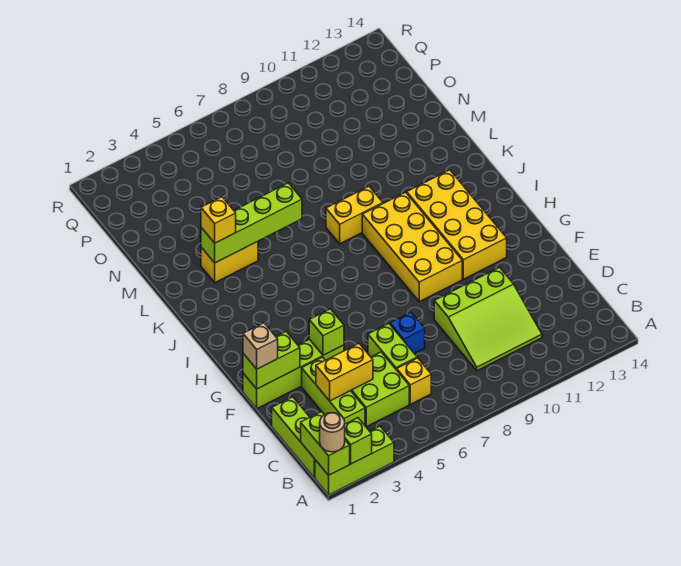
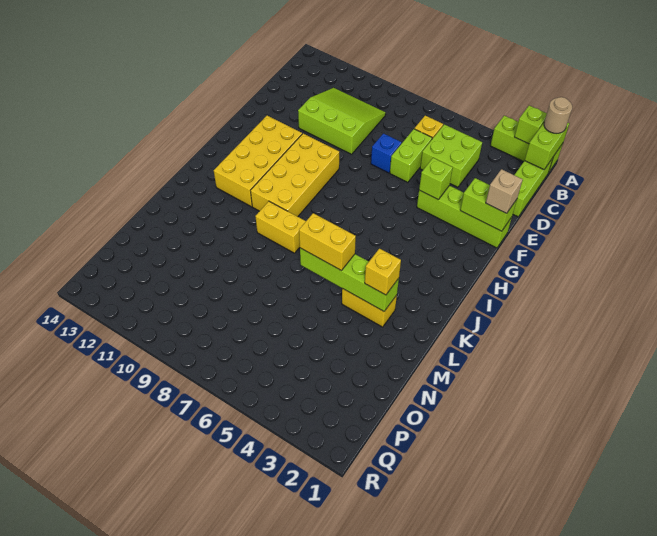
lime 1x3 brick [302,357,365,425] -> none
yellow 1x2 brick [316,344,373,401] -> yellow 1x2 brick moved to [299,213,356,271]

